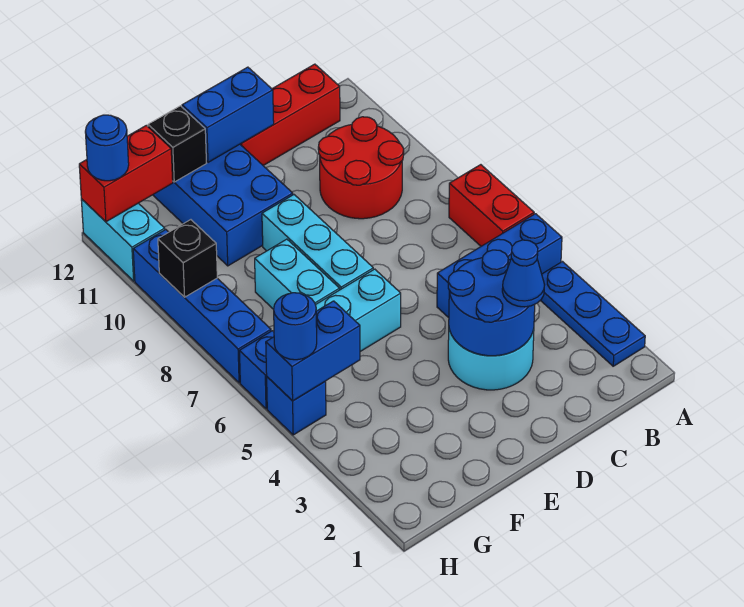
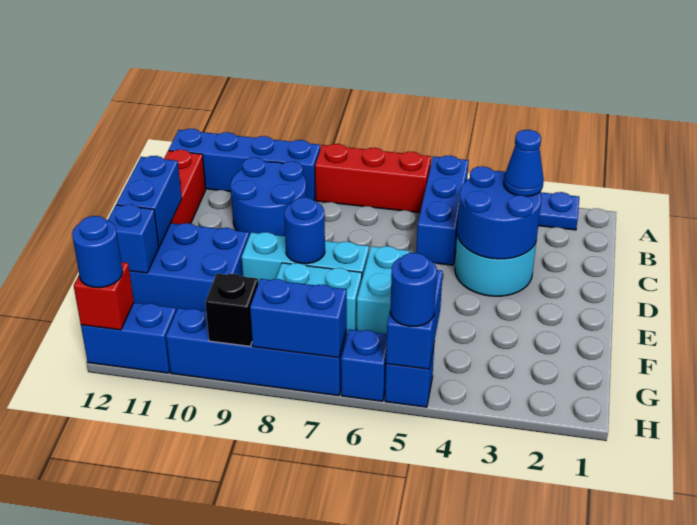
red 1x2 brick [449,165,534,246] -> red 1x3 brick [315,144,431,213]
none -> blue 1x4 brick [169,129,320,200]
red 2x2 round brick [318,117,404,219] -> blue 2x2 round brick [231,158,306,236]
none -> blue 1x1 round brick [284,198,325,264]
black 1x1 brick [148,106,206,182] -> blue 1x1 brick [108,204,159,273]
red 1x2 brick [79,125,173,222] -> red 1x1 brick [74,262,134,330]
none -> blue 1x2 brick [250,279,347,358]
cyan 1x2 brick [81,199,165,281] -> blue 1x2 brick [81,303,176,373]

